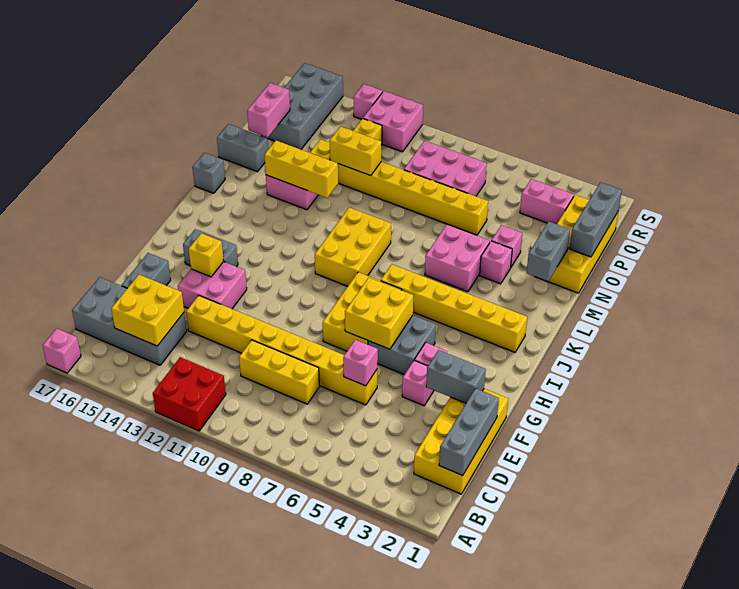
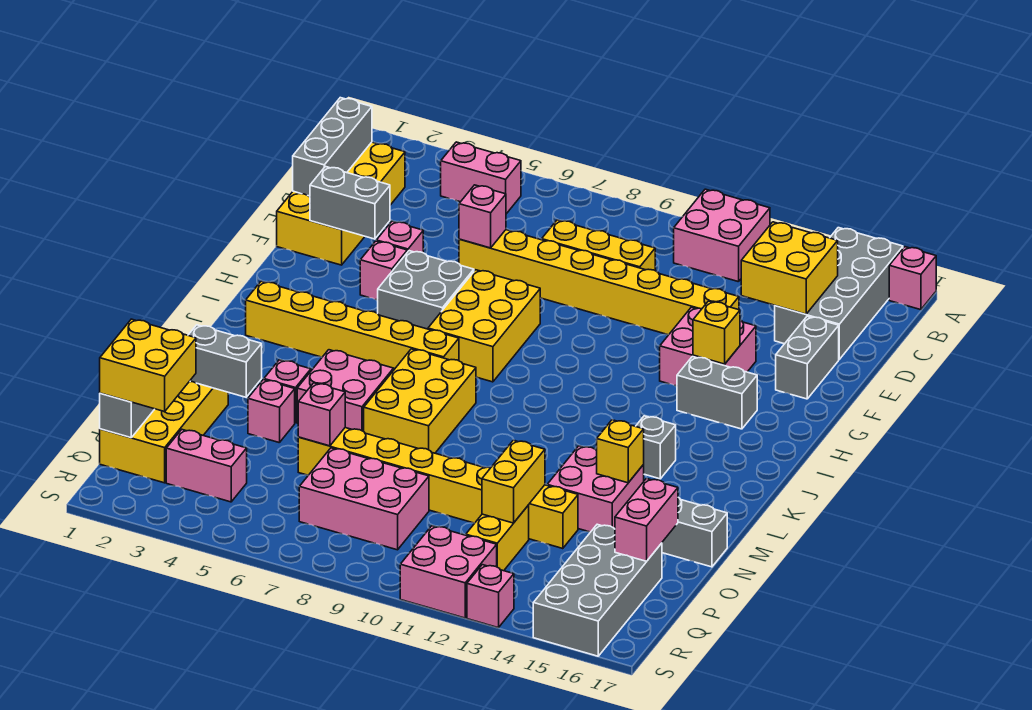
red 2x2 brick [153,357,226,431] -> pink 2x2 brick [674,189,770,282]
none -> pink 1x2 brick [441,142,521,214]
grey 2x4 brick [72,277,187,365] -> grey 2x4 brick turned to [775,228,903,359]
yellow 2x2 brick [345,278,413,349] -> yellow 2x2 brick moved to [100,319,196,412]
yellow 2x3 brick [315,207,391,286] -> yellow 2x3 brick moved to [364,349,476,453]
grey 1x1 brick [193,153,225,193] -> grey 1x1 brick moved to [636,416,676,479]
grey 1x2 brick [527,221,570,281] -> grey 1x2 brick turned to [188,325,262,397]
yellow 1x3 brick [264,141,338,198] -> yellow 1x1 brick [597,420,644,483]
none -> pink 1x1 brick [298,383,345,446]
yellow 1x2 brick [330,127,381,176] -> yellow 1x2 brick turned to [482,440,545,523]

